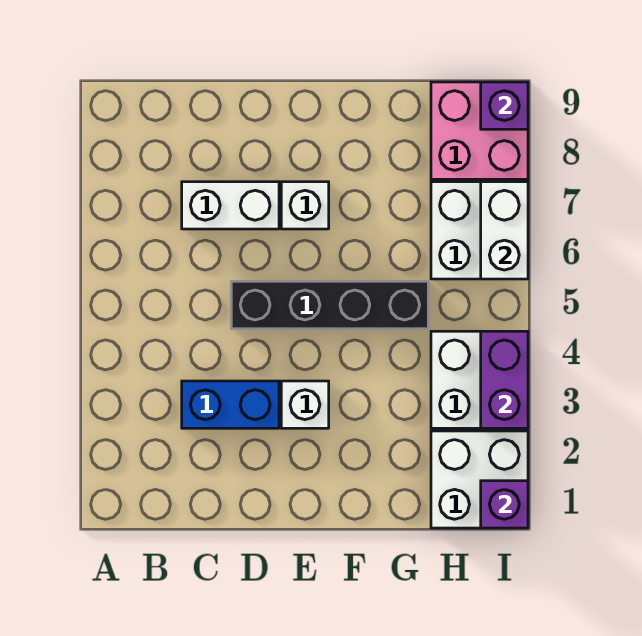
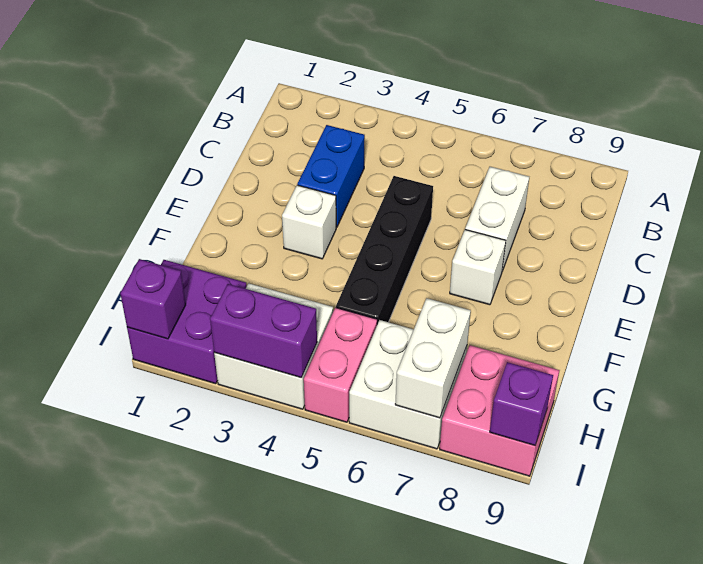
white 2x2 brick [431,431,528,528] -> purple 2x2 brick [127,260,247,384]
none -> pink 1x2 brick [304,308,377,422]
white 1x2 brick [481,182,528,279] -> white 1x2 brick turned to [395,298,471,418]

